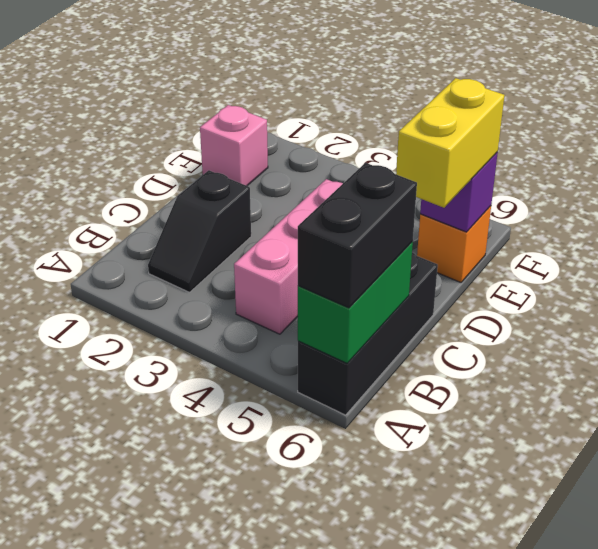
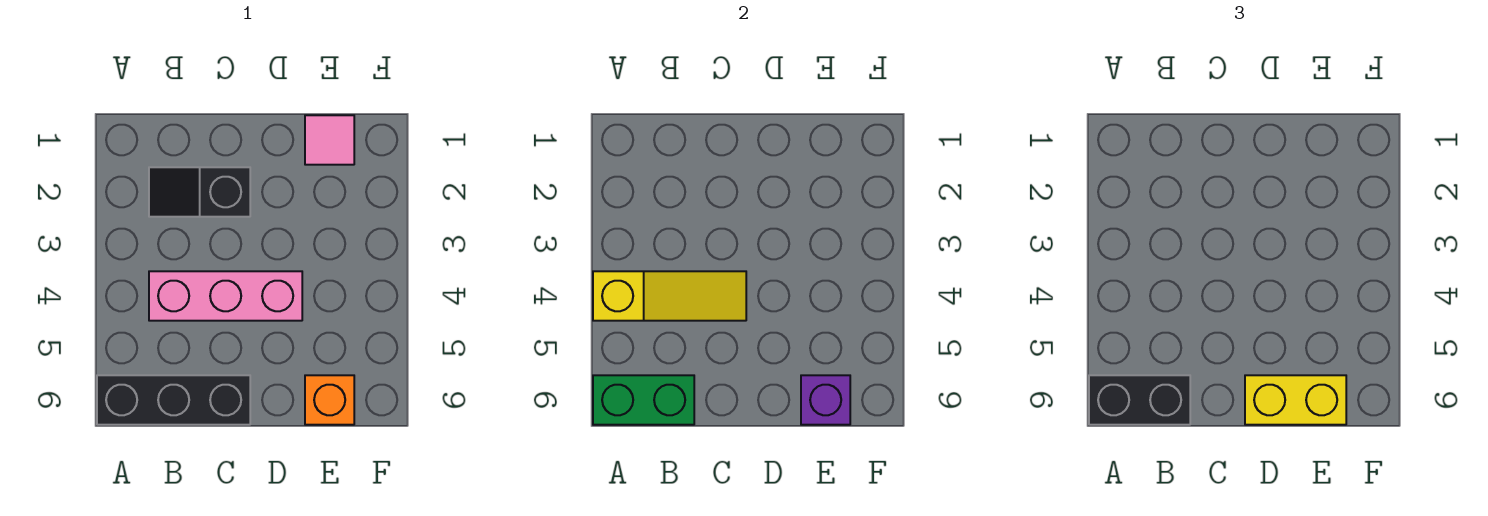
none -> yellow 1x3 slope [593,271,746,321]
pink 1x1 brick [200,105,268,186] -> pink 1x1 tile [305,115,354,165]

